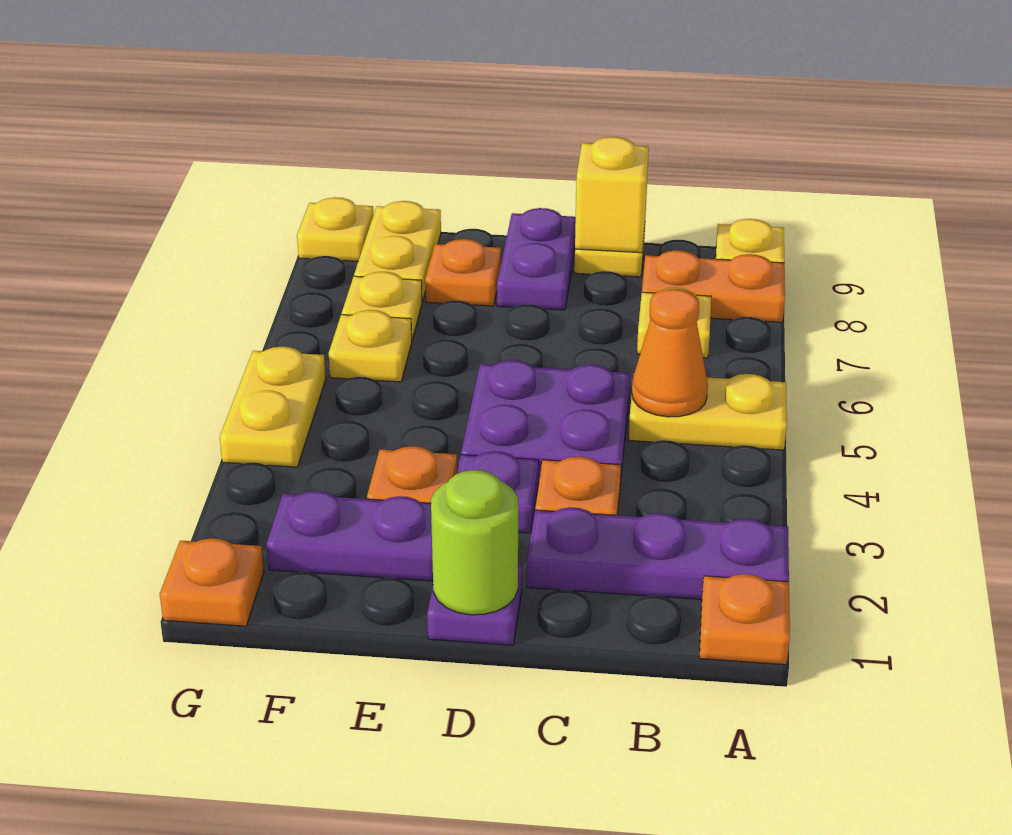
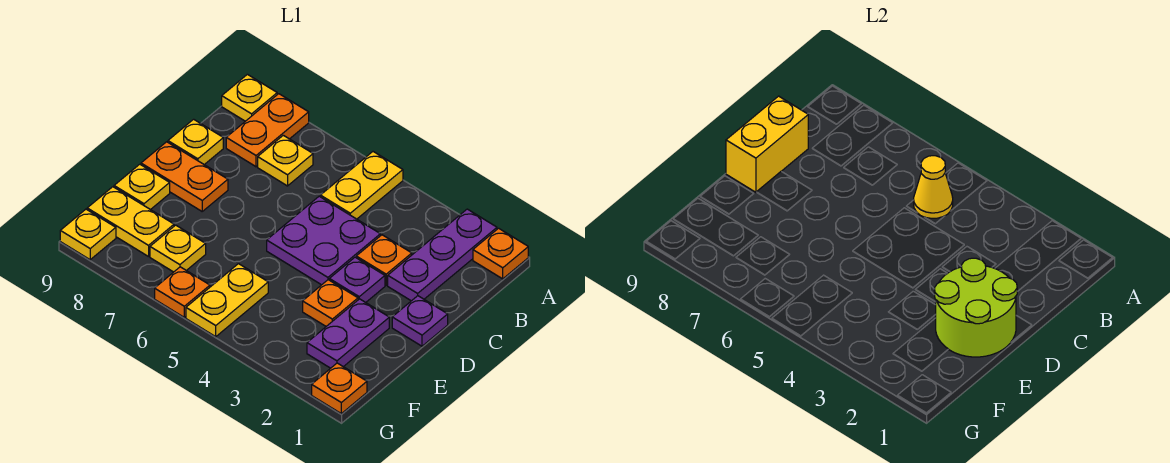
orange 1x1 cone [632,289,708,417] -> yellow 1x1 cone [914,156,953,218]
yellow 1x1 brick [575,137,649,253] -> yellow 1x2 brick [726,96,808,192]
lime 1x1 round brick [431,470,518,615] -> lime 2x2 round brick [934,258,1017,357]
purple 1x2 plate [497,208,576,310] -> orange 1x2 plate [141,142,228,211]
orange 1x1 plate [425,239,501,306] -> orange 1x1 plate moved to [155,267,210,317]
yellow 1x1 plate [329,310,412,382] -> yellow 1x1 plate moved to [114,164,170,210]
yellow 1x2 plate [220,347,326,467] -> yellow 1x2 plate turned to [186,264,268,337]

